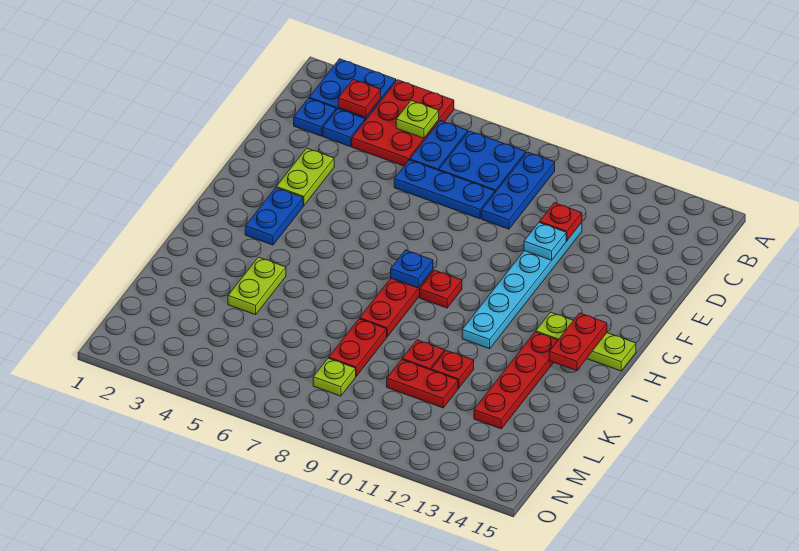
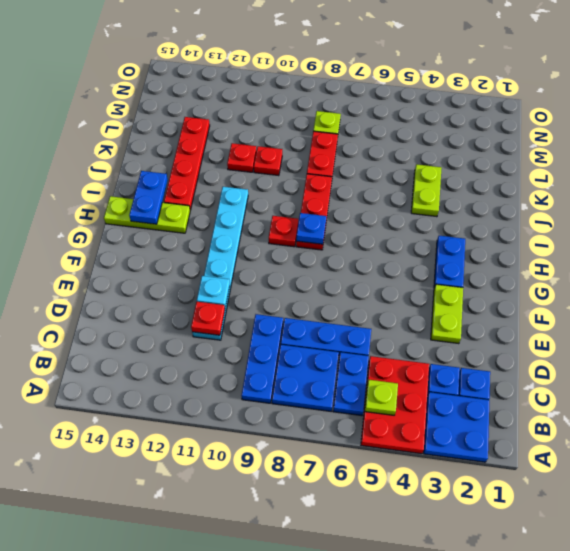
red 1x1 plate [338,79,381,117] -> none
red 1x2 plate [549,313,607,371] -> blue 1x2 plate [129,171,168,224]
red 1x2 plate [387,360,458,408] -> none

